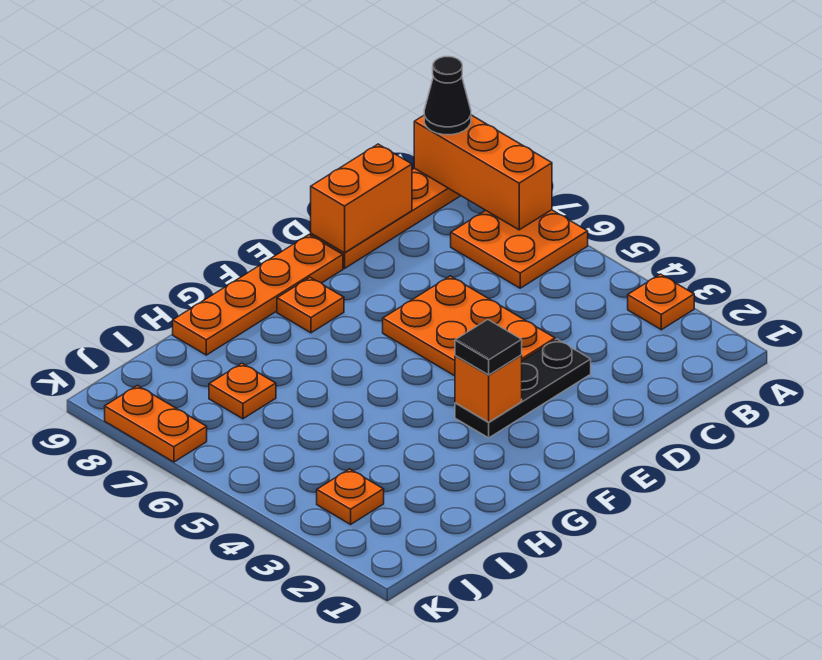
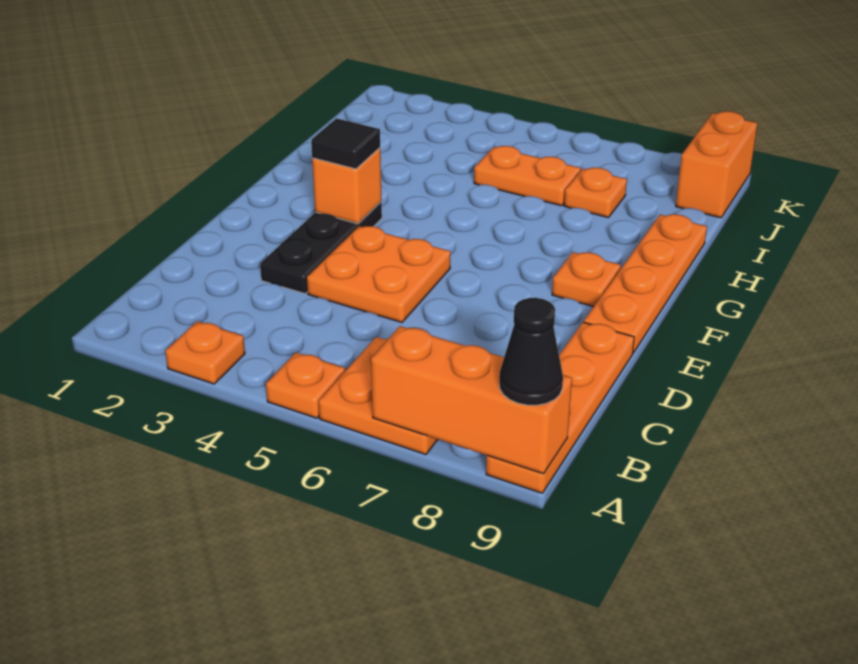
orange 1x2 brick [311,144,412,253] -> orange 1x2 brick moved to [676,111,758,218]
orange 2x3 plate [383,276,555,376] -> orange 2x2 plate [307,226,451,322]
orange 1x1 plate [317,469,384,524] -> orange 1x1 plate moved to [266,353,345,418]
orange 1x2 plate [105,385,207,462] -> orange 1x2 plate moved to [474,146,581,206]

